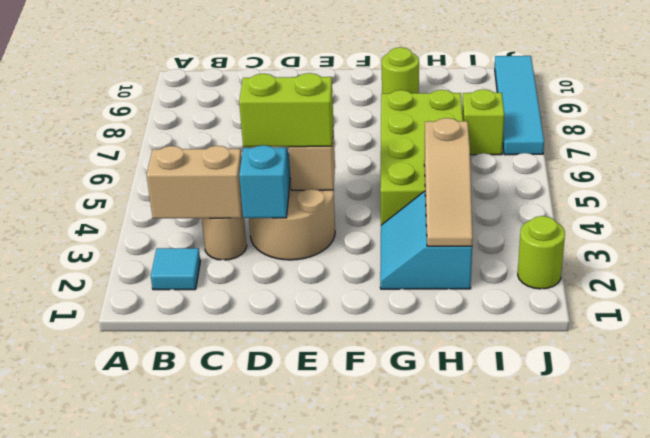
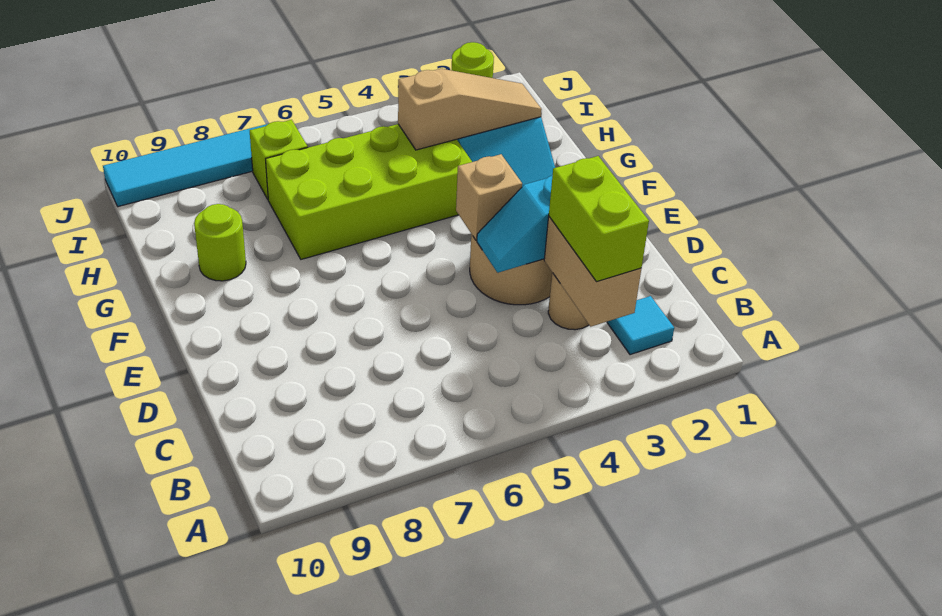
lime 1x2 brick [239,73,333,147] -> lime 1x2 brick moved to [549,156,649,282]

